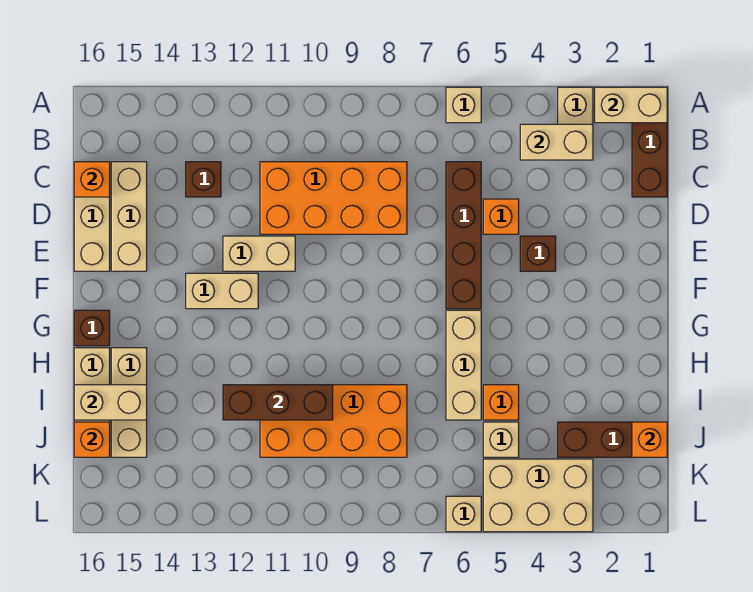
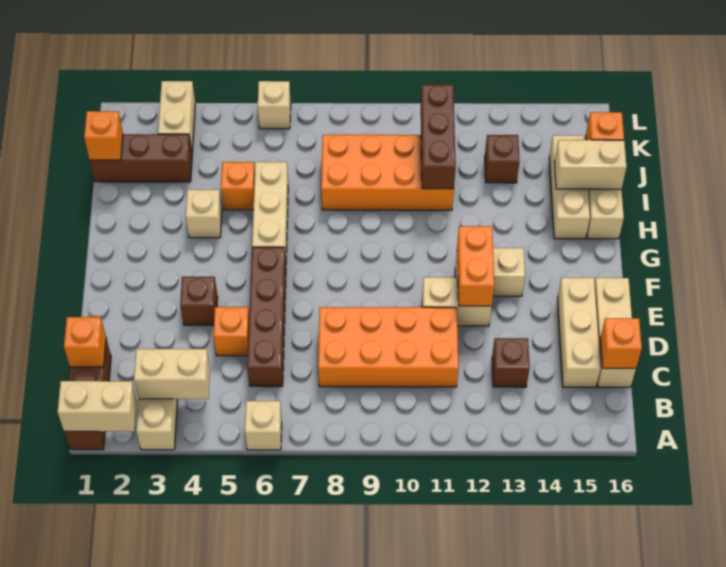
none -> orange 1x1 brick [64,317,106,367]
none -> orange 1x2 brick [457,226,494,306]
brown 1x1 brick [74,310,110,346] -> brown 1x1 brick moved to [485,135,520,183]
brown 1x3 brick [223,385,333,420] -> brown 1x3 brick turned to [421,85,456,189]
tan 1x1 brick [483,422,519,457] -> tan 1x1 brick moved to [186,190,222,238]
tan 2x3 brick [483,459,593,532] -> tan 1x2 brick [158,81,195,153]

